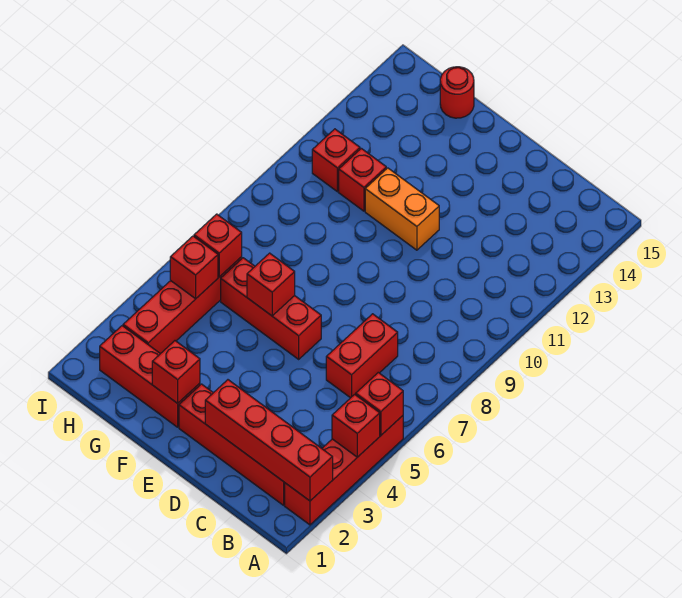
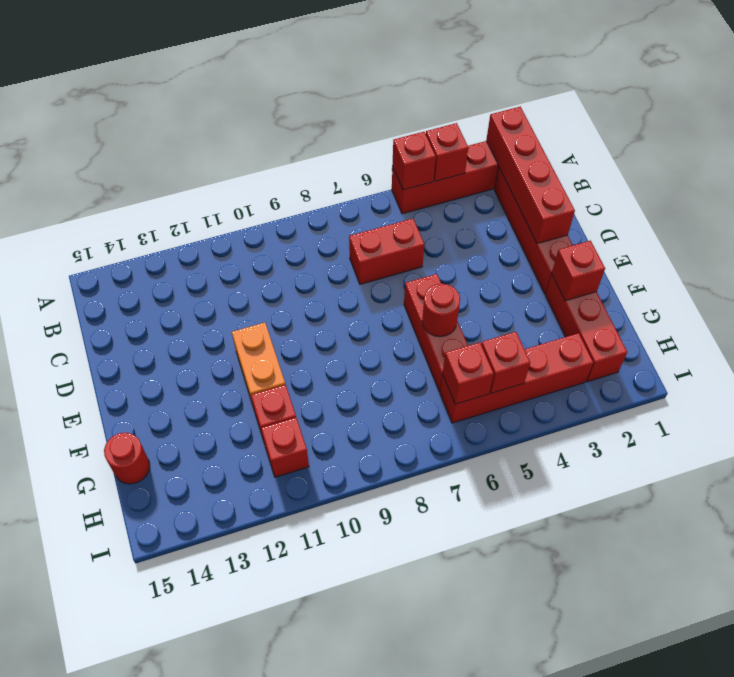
red 1x1 brick [247,253,295,316] -> red 1x1 round brick [422,284,460,337]

